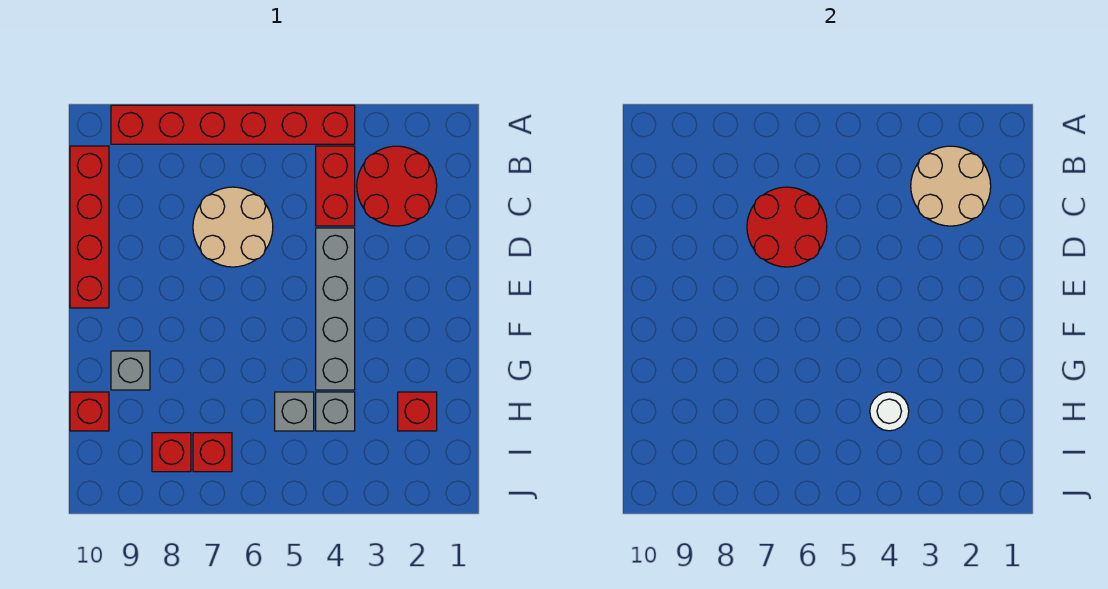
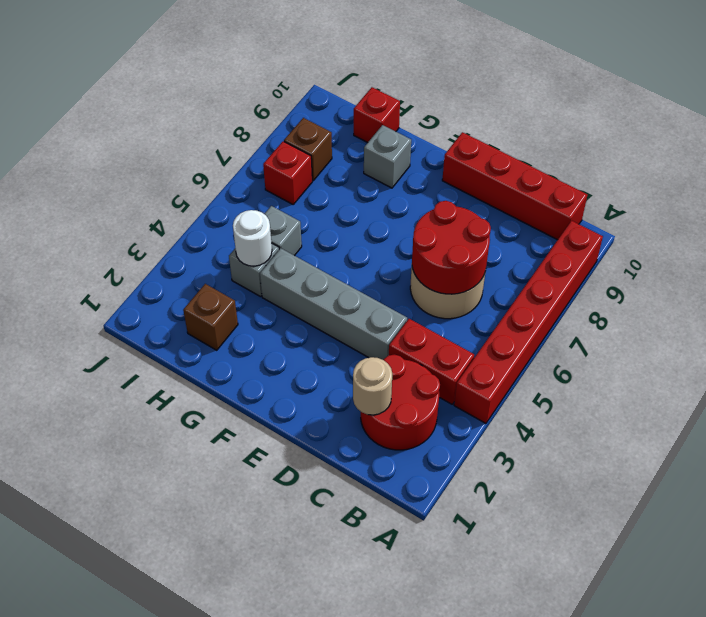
tan 2x2 round brick [911,146,991,226] -> tan 1x1 round brick [353,357,392,415]
red 1x1 brick [398,392,437,431] -> brown 1x1 brick [183,284,238,350]
red 1x1 brick [152,433,191,472] -> brown 1x1 brick [284,118,332,181]

